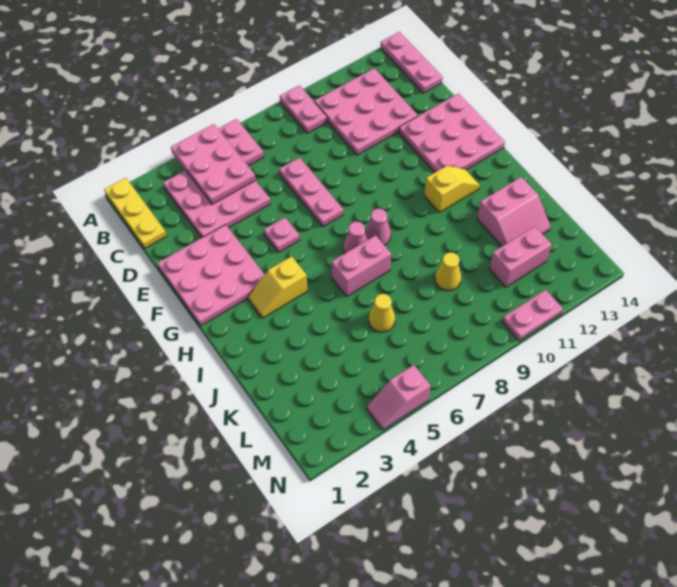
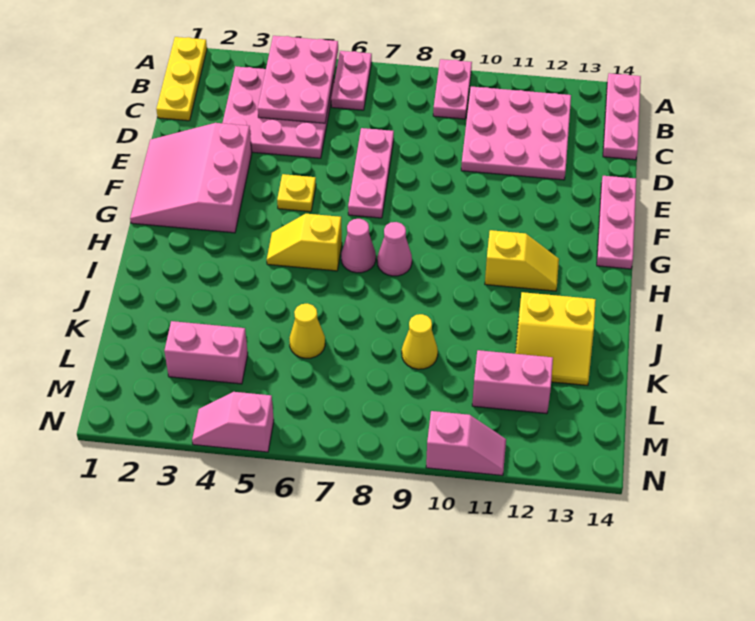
pink 3x3 plate [158,225,264,326] -> pink 3x3 slope [130,123,252,233]
pink 3x3 plate [399,94,505,172] -> pink 1x3 plate [597,176,636,269]
pink 1x1 plate [264,218,300,252] -> yellow 1x1 plate [277,174,316,212]
yellow 1x2 slope [248,256,307,318] -> yellow 1x2 slope moved to [267,214,342,271]
pink 1x2 brick [332,235,391,296] -> pink 1x2 brick moved to [164,321,248,384]
pink 2x2 slope [477,177,551,246] -> yellow 2x2 slope [516,292,596,386]
pink 1x2 plate [502,290,563,341] -> pink 1x2 slope [426,411,506,476]

